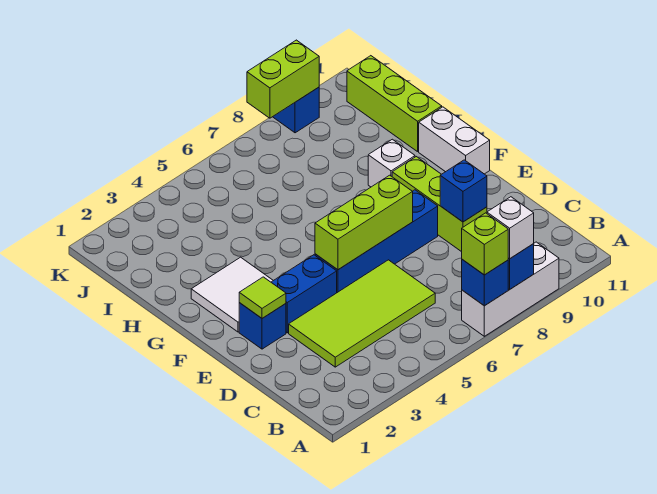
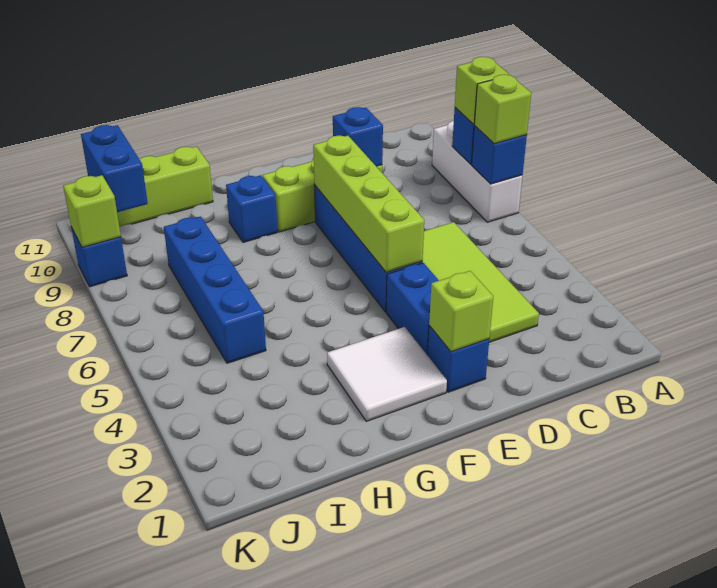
white 1x1 brick [487,197,534,259] -> lime 1x1 brick [455,57,509,124]
lime 1x1 tile [239,277,286,318] -> lime 1x1 brick [429,271,493,352]
lime 1x3 brick [315,175,413,270] -> lime 1x4 brick [313,136,424,272]
white 1x2 brick [419,107,490,174] -> none
white 1x1 brick [368,139,415,187] -> blue 1x1 brick [226,175,278,242]
none -> blue 1x4 brick [164,216,266,363]
none -> blue 1x2 brick [81,125,148,212]
lime 1x2 brick [247,40,319,118] -> lime 1x1 brick [63,175,121,247]

